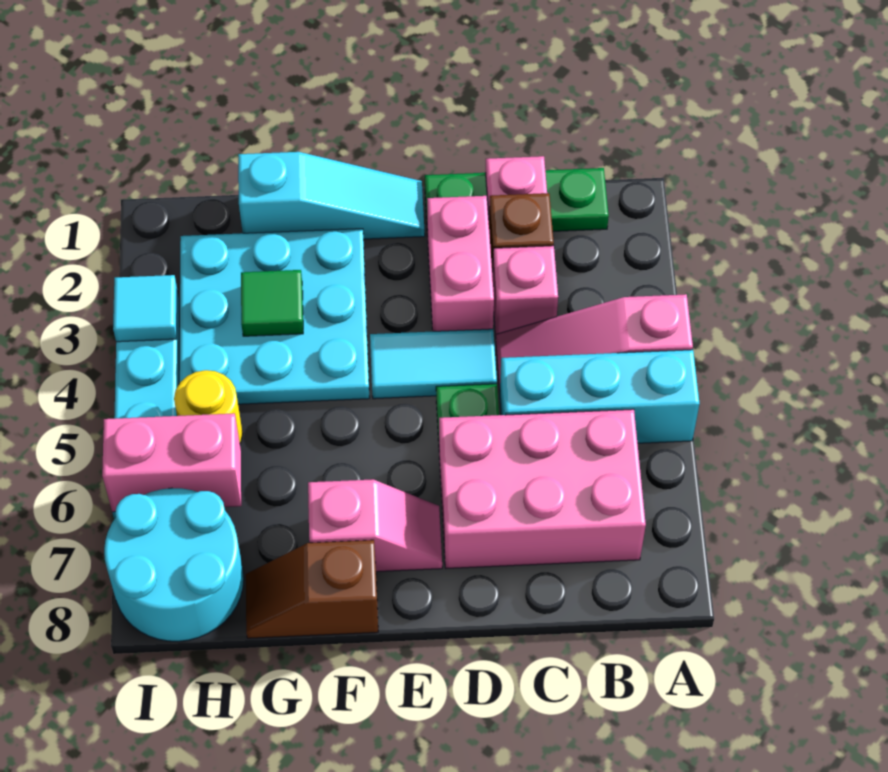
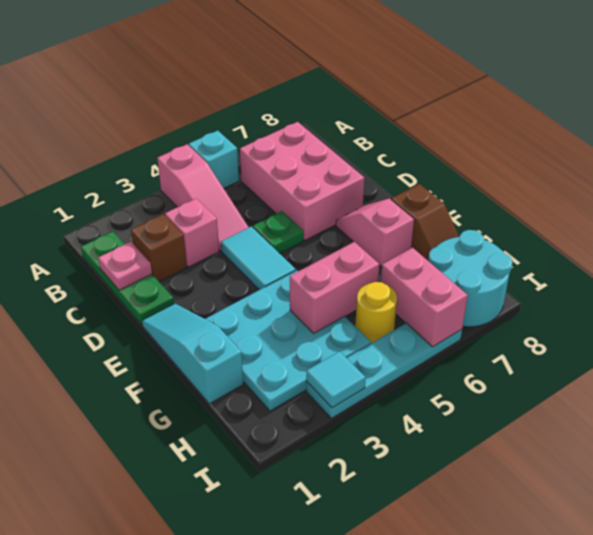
cyan 1x3 brick [500,350,700,443] -> cyan 1x1 brick [189,131,239,188]
pink 1x2 brick [427,196,494,331] -> pink 1x2 brick moved to [290,242,379,333]
green 1x1 tile [241,270,303,336] -> none

